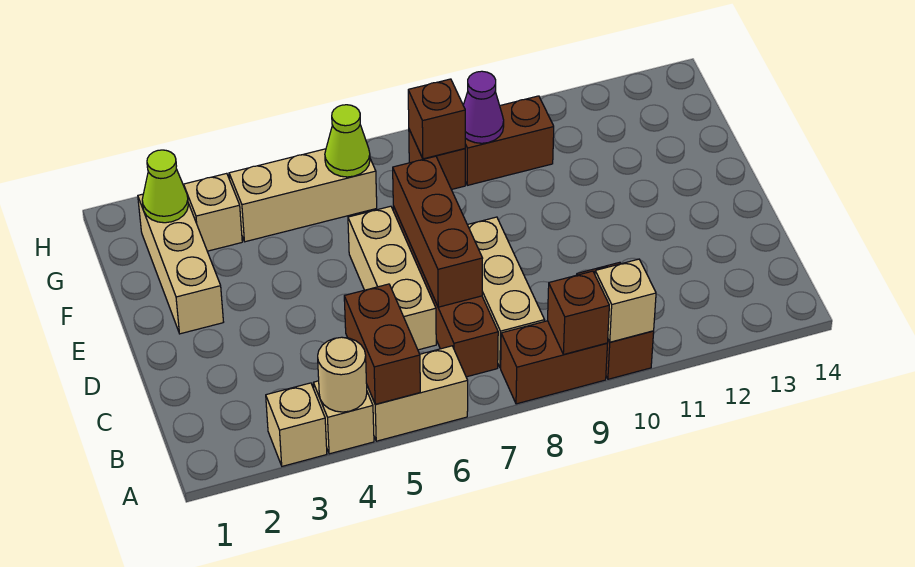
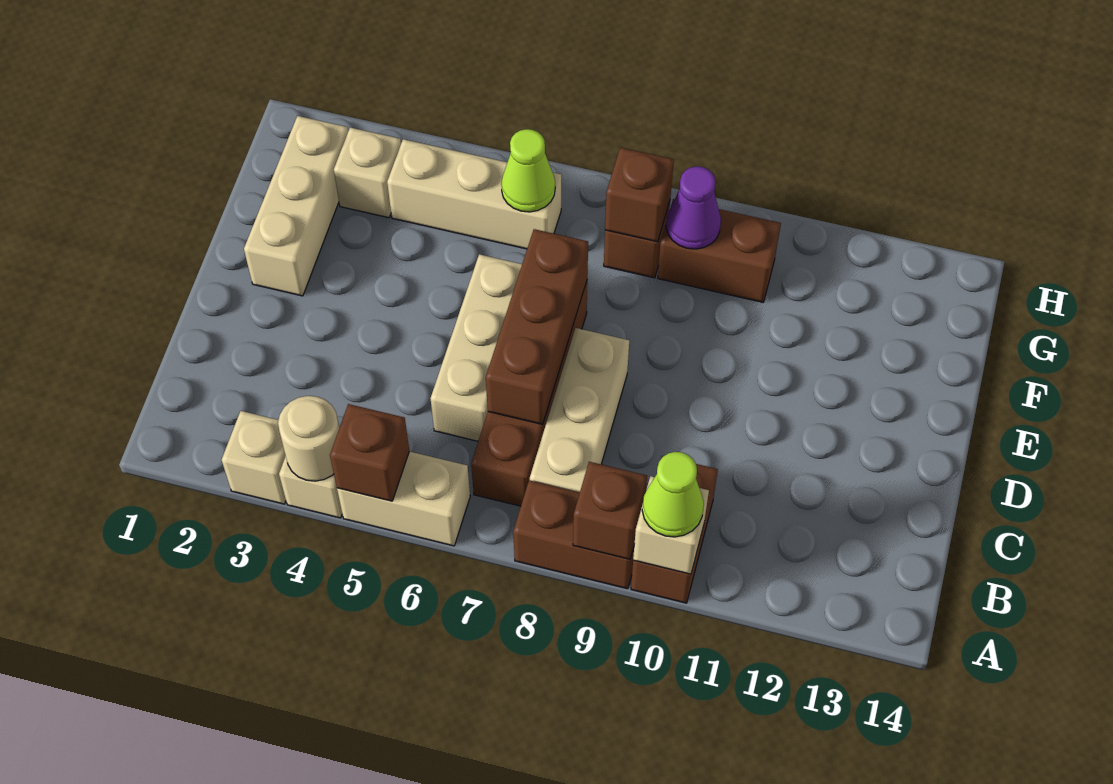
brown 1x2 brick [344,284,420,404] -> brown 1x1 brick [330,404,409,501]
lime 1x1 cone [142,150,188,223] -> lime 1x1 cone moved to [642,452,704,537]

